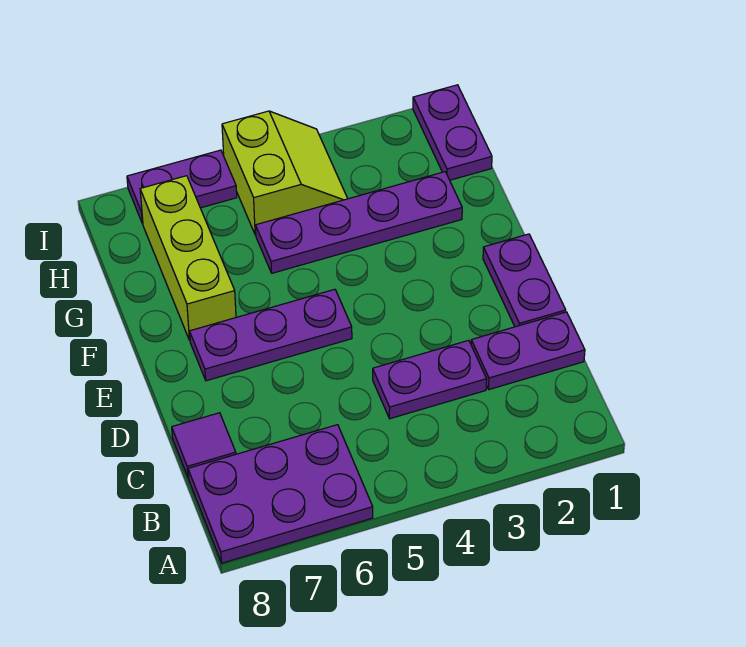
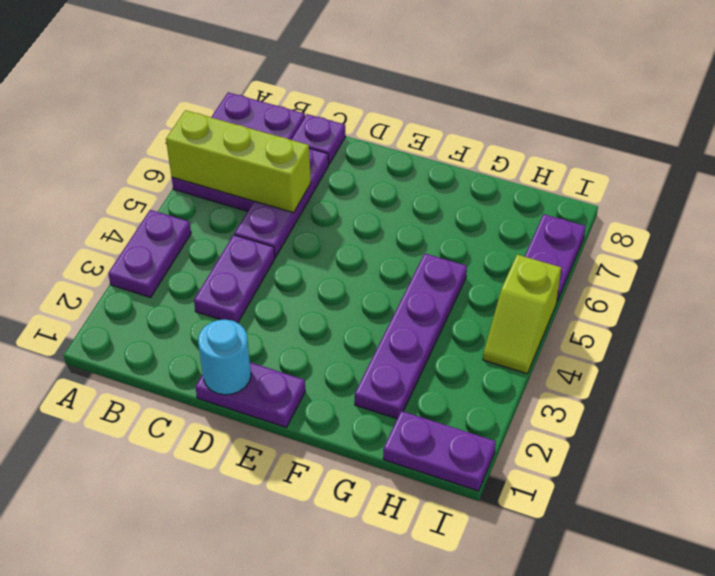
purple 1x2 plate [471,312,585,389] -> purple 1x2 plate moved to [108,210,191,297]
purple 1x1 tile [172,413,236,478] -> purple 1x1 plate [291,114,345,164]
none -> cyan 1x1 round brick [198,319,251,395]
purple 1x3 plate [190,289,352,381] -> purple 1x3 plate moved to [234,148,329,257]
lime 1x3 brick [140,176,236,340] -> lime 1x3 brick moved to [166,110,311,213]
lime 2x2 slope [222,111,348,235] -> lime 1x2 slope [483,255,561,374]

